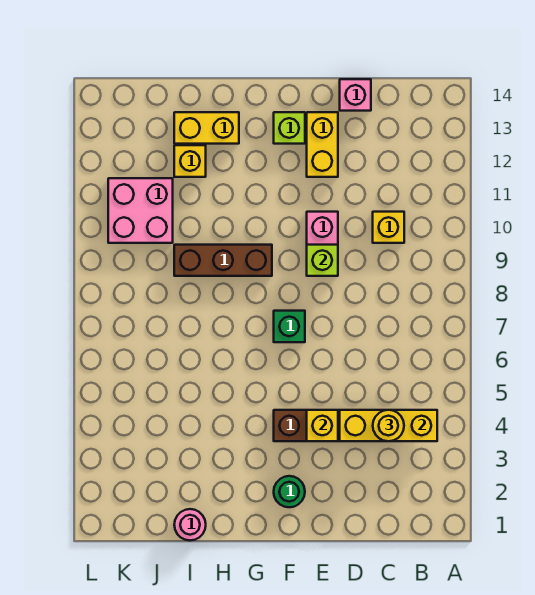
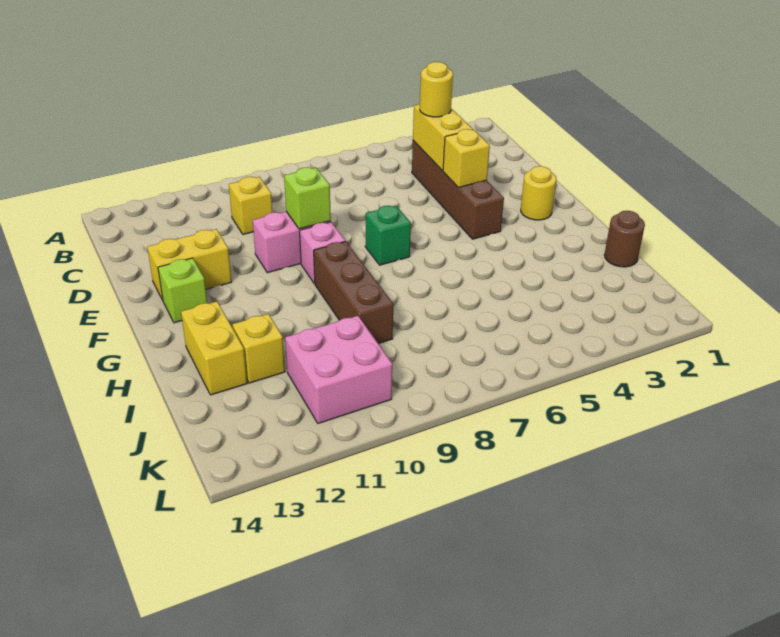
yellow 1x3 brick [340,410,437,441] -> yellow 1x2 brick [413,104,473,171]
pink 1x1 brick [340,79,371,111] -> pink 1x1 brick moved to [300,222,345,283]
green 1x1 round brick [274,476,305,507] -> yellow 1x1 round brick [521,166,556,220]
pink 1x1 round brick [174,509,206,540] -> brown 1x1 round brick [604,211,645,267]

